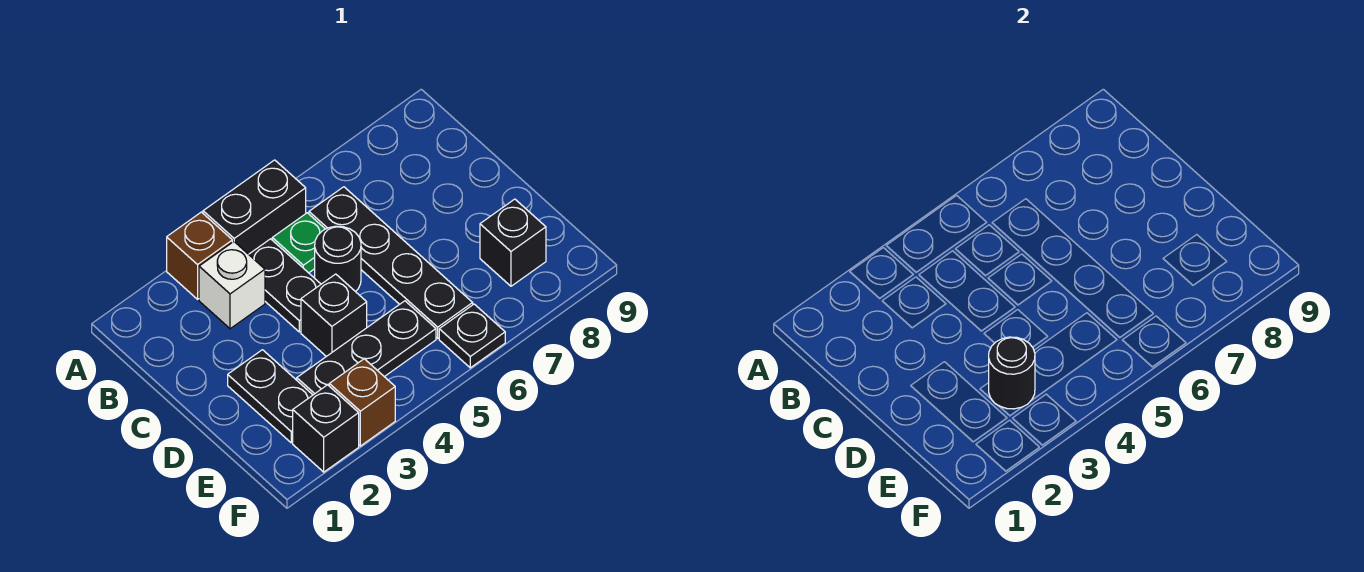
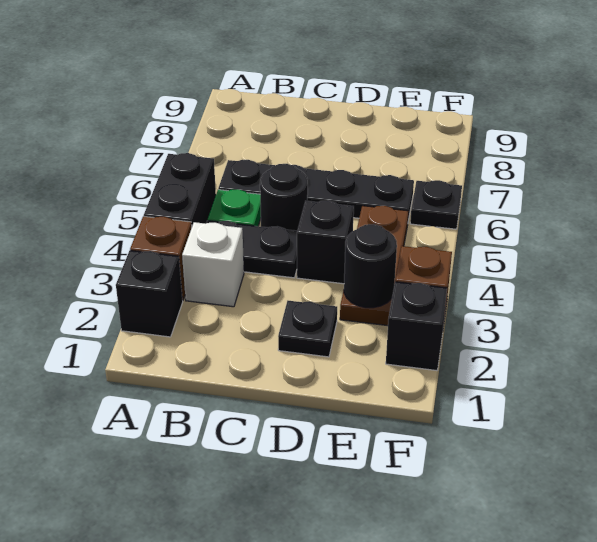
black 1x2 plate [228,350,312,443] -> black 1x1 plate [278,301,337,357]
black 1x3 plate [297,301,436,395] -> brown 1x3 plate [340,206,409,326]
black 1x1 brick [480,199,546,286] -> black 1x1 brick moved to [116,251,183,337]

